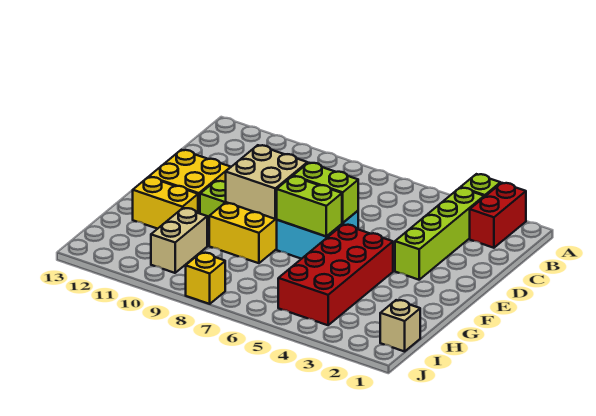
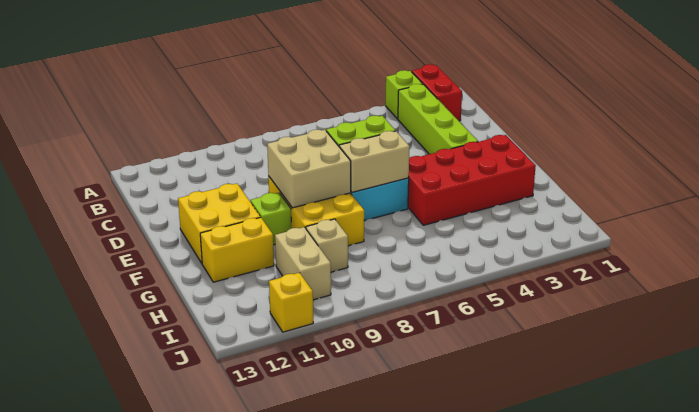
red 2x4 brick [278,224,393,325] -> red 2x4 brick turned to [408,135,536,225]
lime 1x2 brick [277,176,342,236] -> tan 1x2 brick [339,131,410,192]
tan 1x1 brick [380,300,420,351] -> tan 1x1 brick moved to [306,219,348,272]
yellow 1x1 brick [186,253,225,304] -> yellow 1x1 brick moved to [269,273,313,332]

